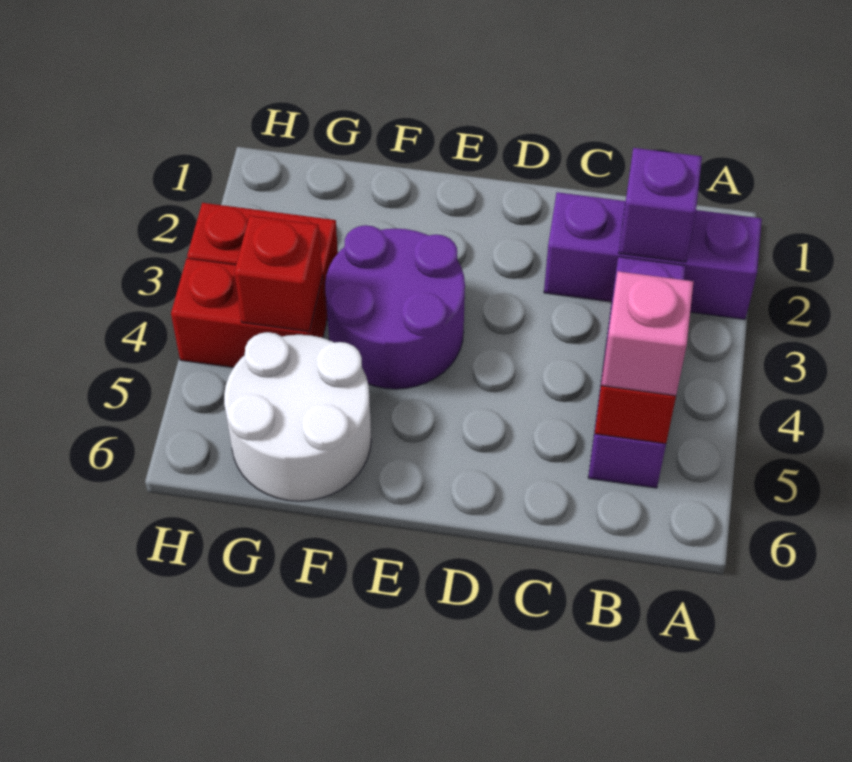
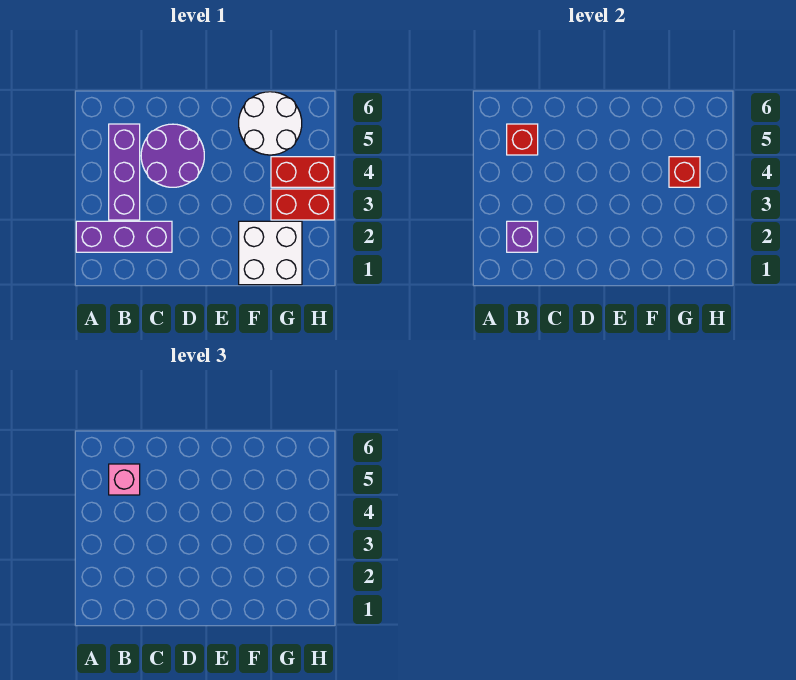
purple 2x2 round brick [325,225,465,389] -> purple 2x2 round brick moved to [141,124,204,187]
none -> white 2x2 brick [239,221,302,285]

